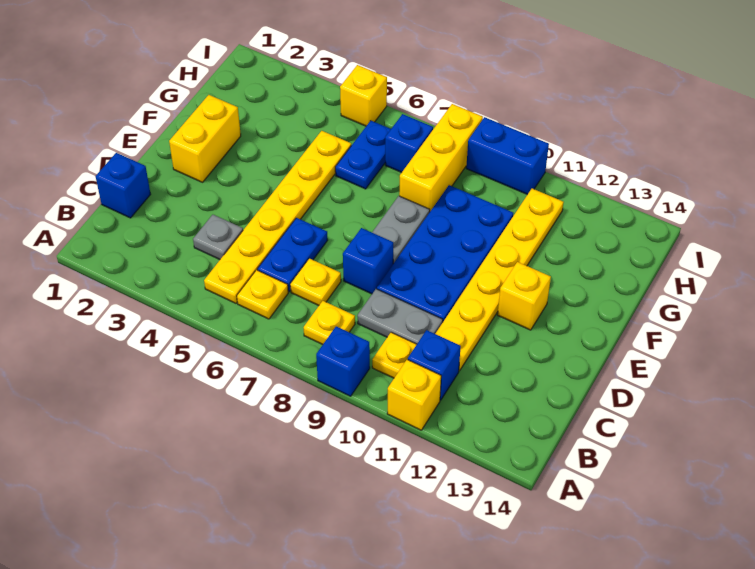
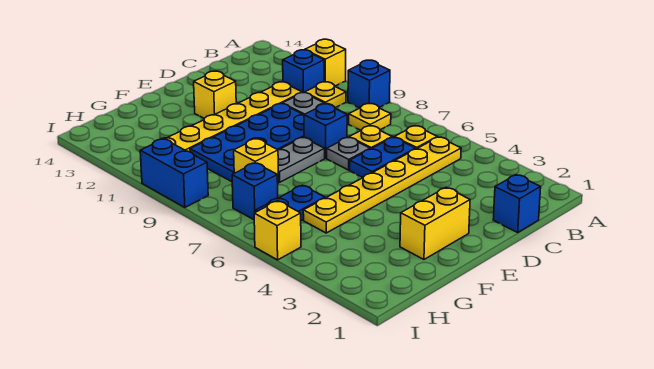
grey 1x1 plate [193,215,243,259] -> grey 1x1 plate moved to [327,138,370,170]
yellow 1x3 brick [399,104,483,211] -> yellow 1x1 brick [234,139,279,183]

